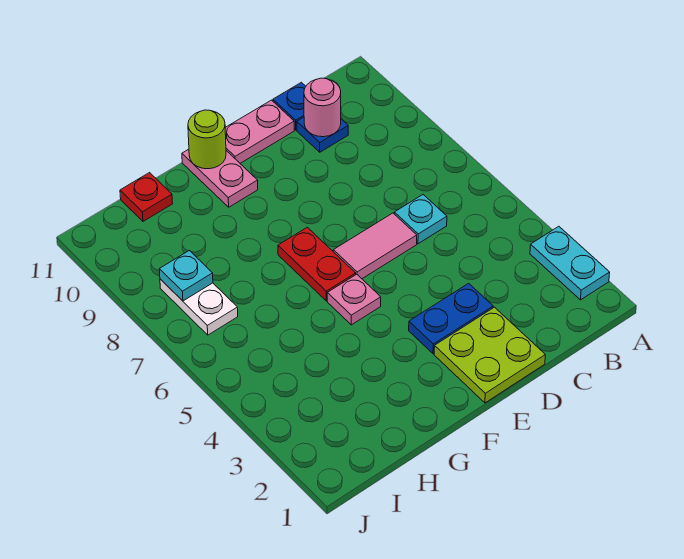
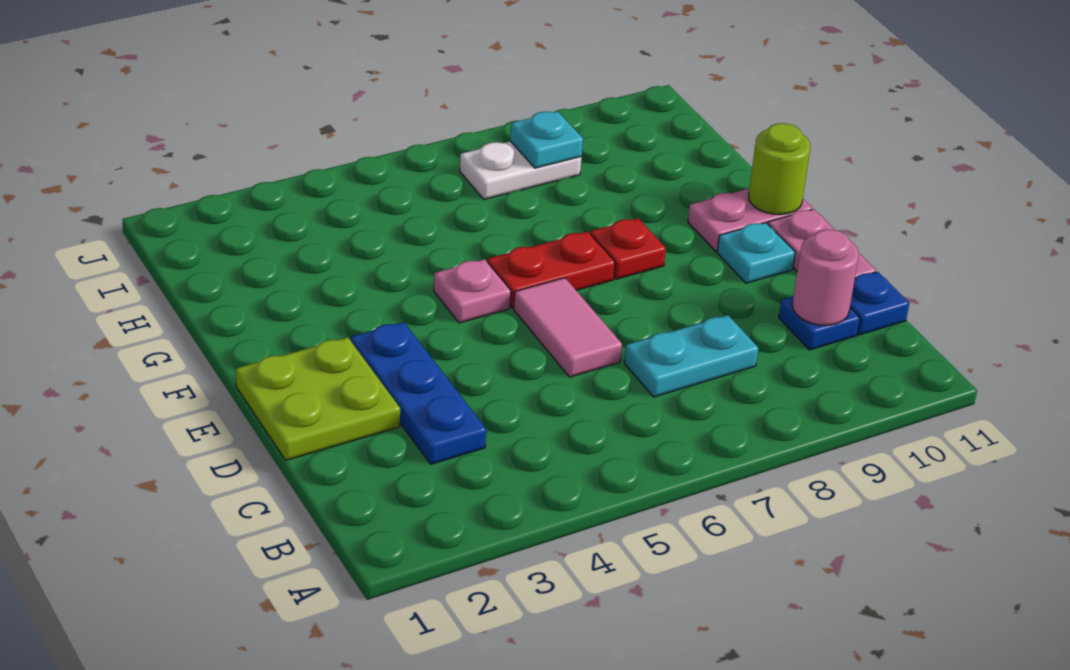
cyan 1x2 plate [530,226,610,300] -> cyan 1x2 plate moved to [624,315,758,397]
cyan 1x1 plate [394,195,447,244] -> cyan 1x1 plate moved to [717,222,795,283]
blue 1x2 plate [409,283,493,354] -> blue 1x3 plate [351,322,486,464]
red 1x1 plate [120,173,173,221] -> red 1x1 plate moved to [590,218,666,279]

